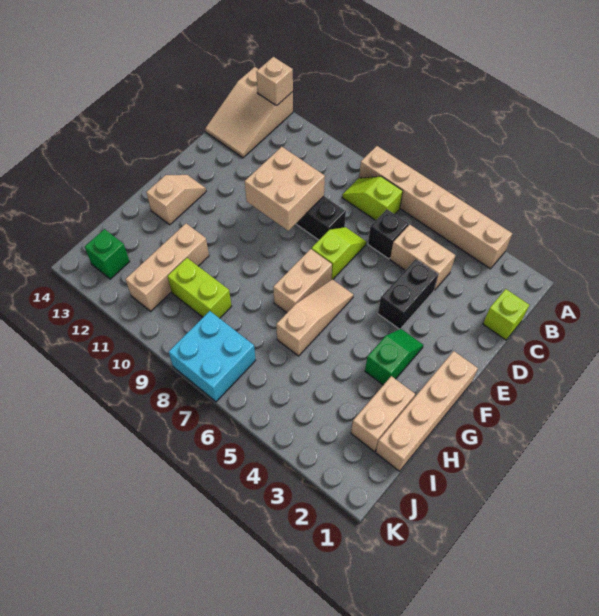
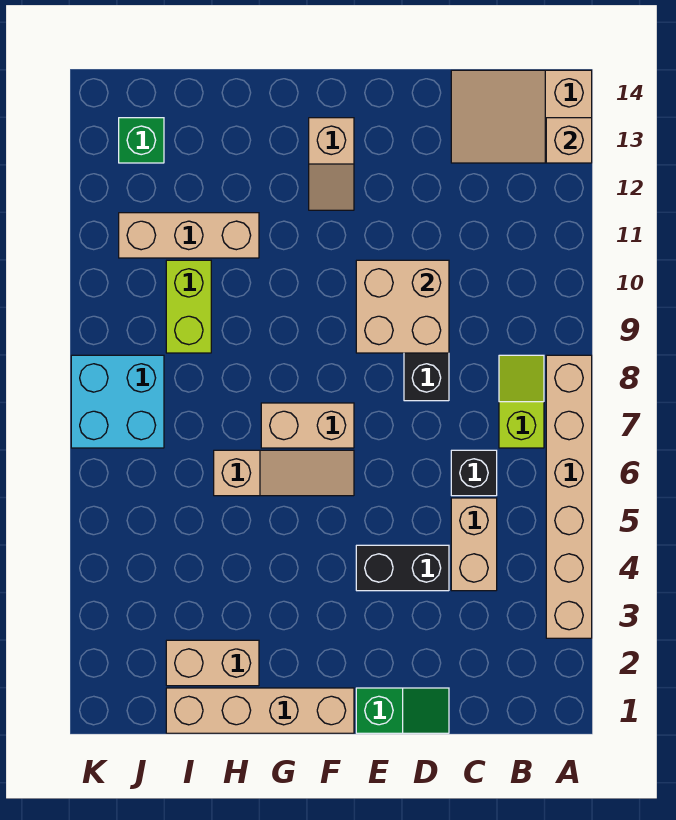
lime 1x1 brick [483,289,529,340] -> none
lime 1x2 slope [312,227,366,280] -> none
green 1x2 slope [365,329,423,385] -> green 1x2 slope moved to [356,688,449,733]
tan 1x2 slope [146,175,206,225] -> tan 1x2 slope turned to [309,118,354,210]

